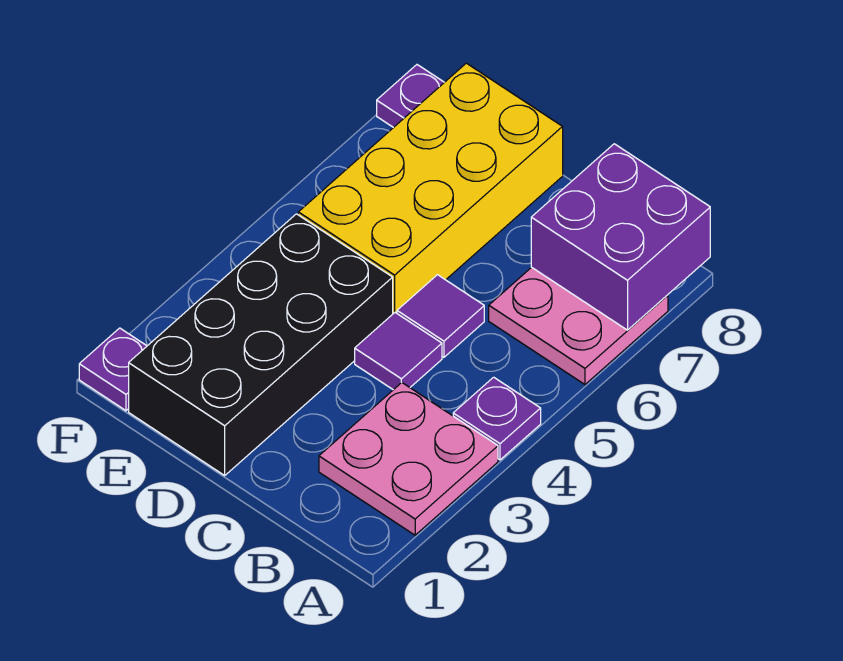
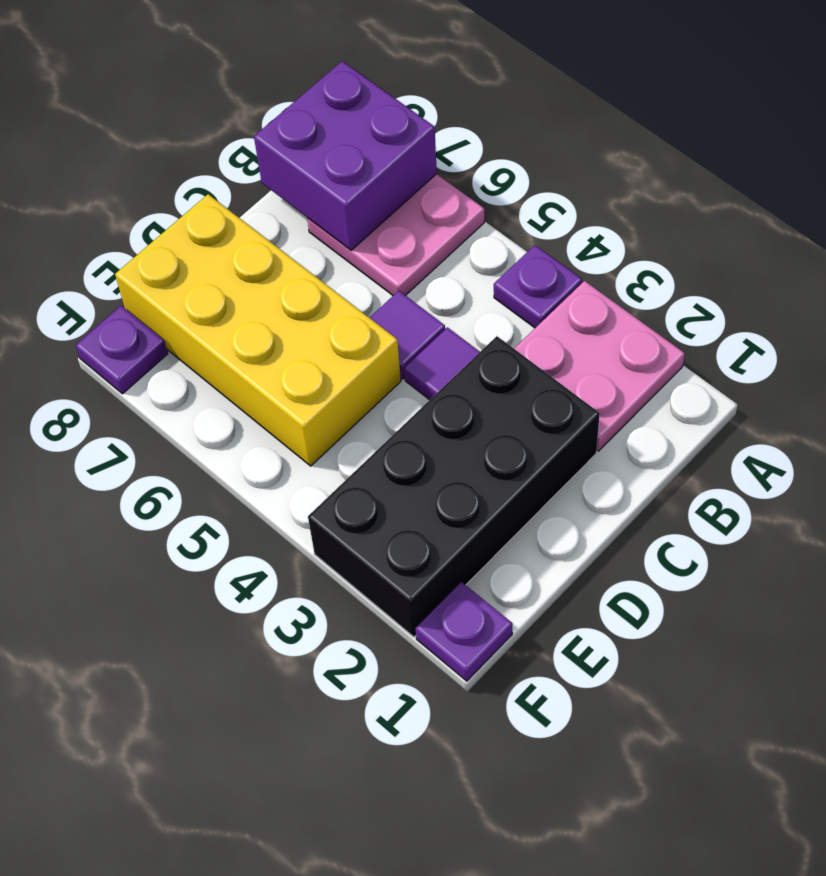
black 2x4 brick [129,214,393,475] -> black 2x4 brick turned to [308,336,600,637]

